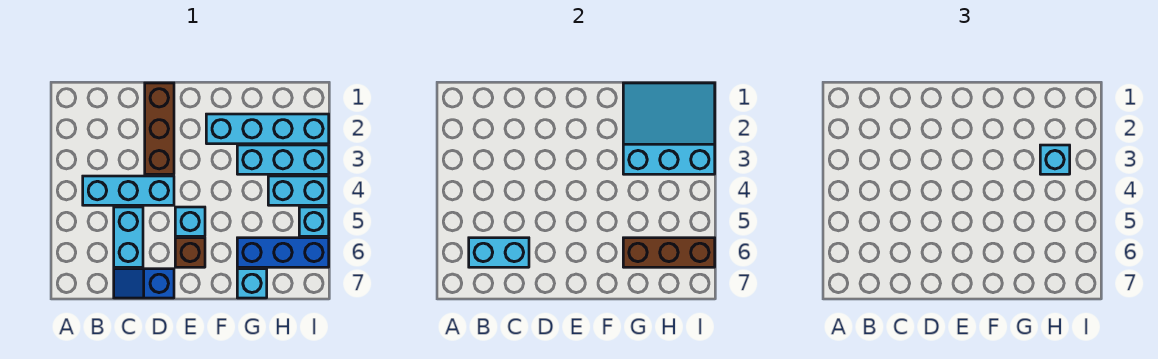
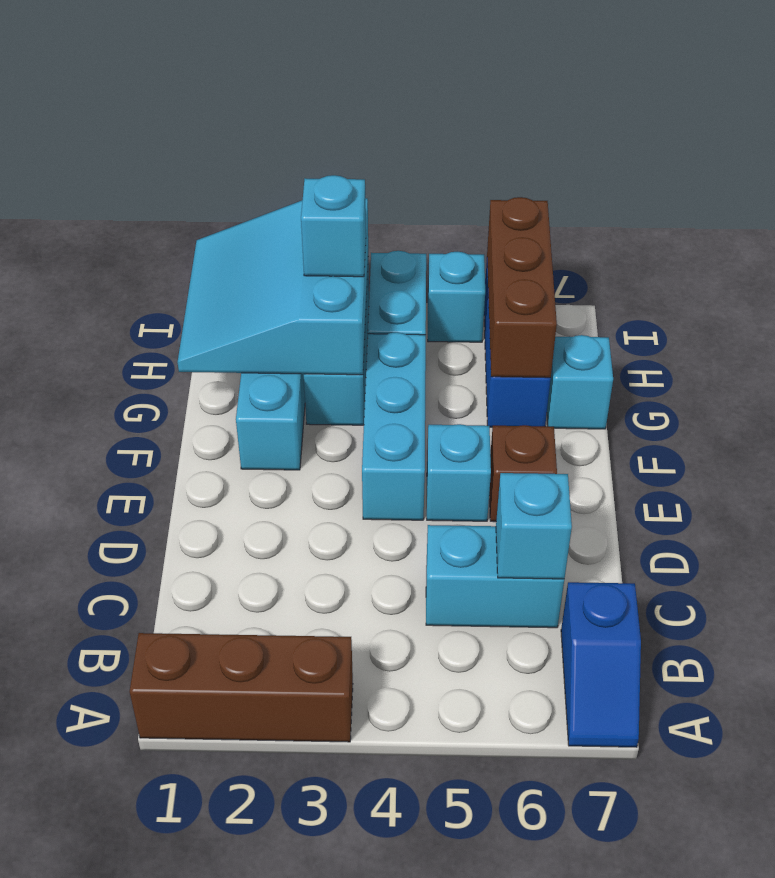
cyan 1x3 brick [83,176,174,205] -> cyan 1x3 brick moved to [362,332,426,520]
cyan 1x2 brick [469,238,529,267] -> cyan 1x1 brick [496,473,572,579]
blue 1x2 slope [114,269,174,298] -> blue 1x2 slope moved to [561,582,641,747]
brown 1x3 brick [145,83,174,174] -> brown 1x3 brick moved to [130,633,353,742]

